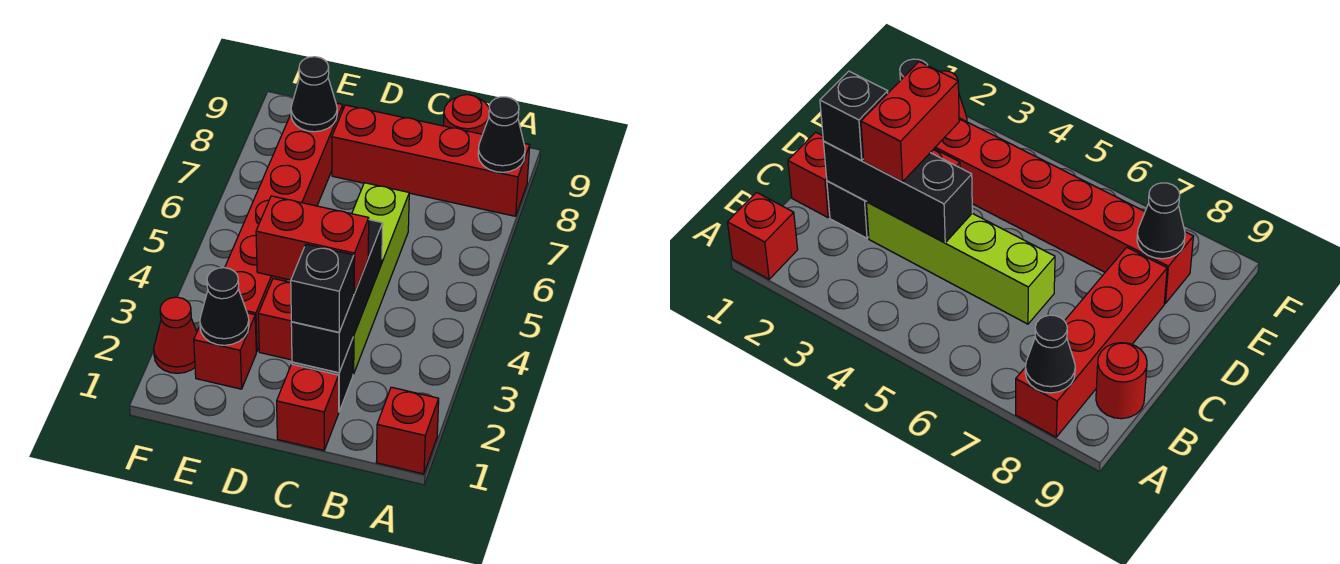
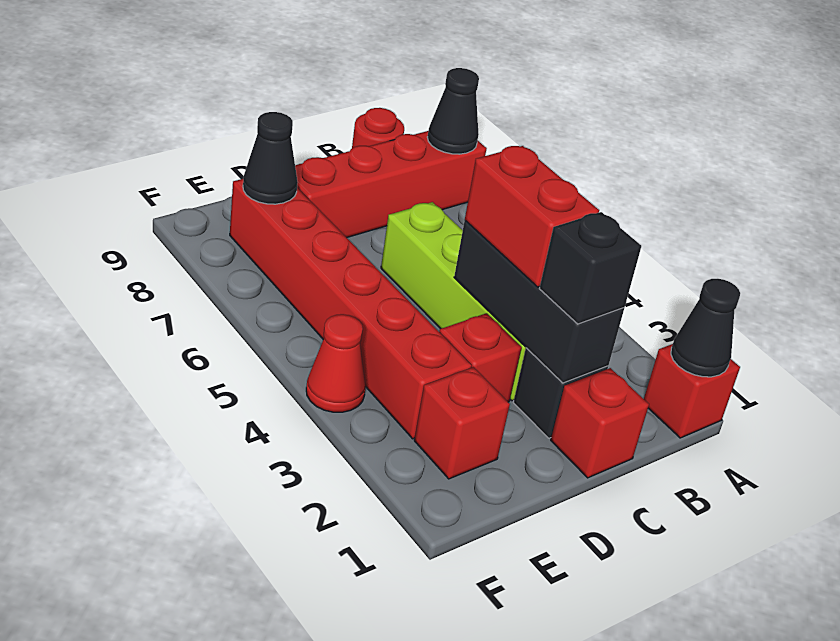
red 1x2 brick [256,196,369,294] -> red 1x2 brick turned to [465,146,599,287]
black 1x1 cone [200,268,249,345] -> black 1x1 cone moved to [671,279,740,377]
red 1x1 cone [154,297,197,373] -> red 1x1 cone moved to [306,314,366,412]

